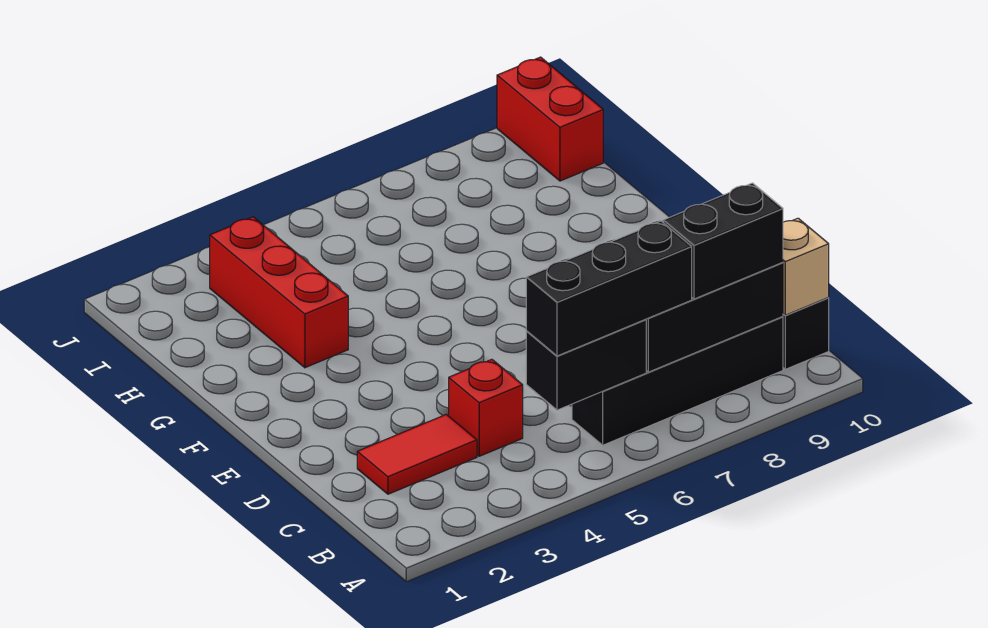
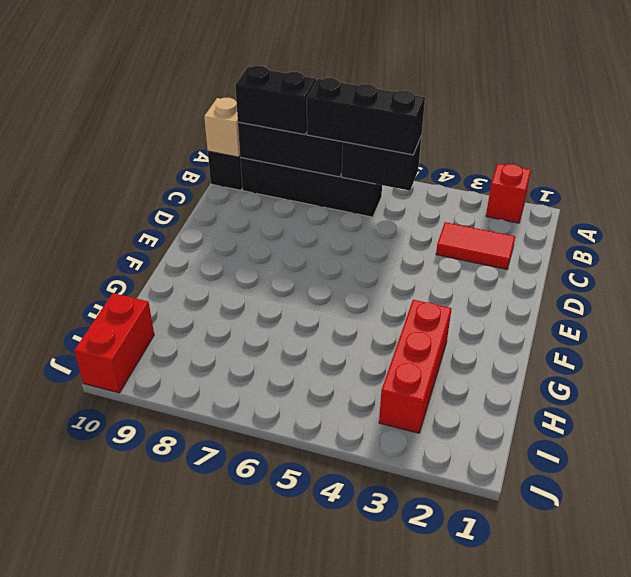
red 1x1 brick [449,359,523,456] -> red 1x1 brick moved to [486,164,531,223]

